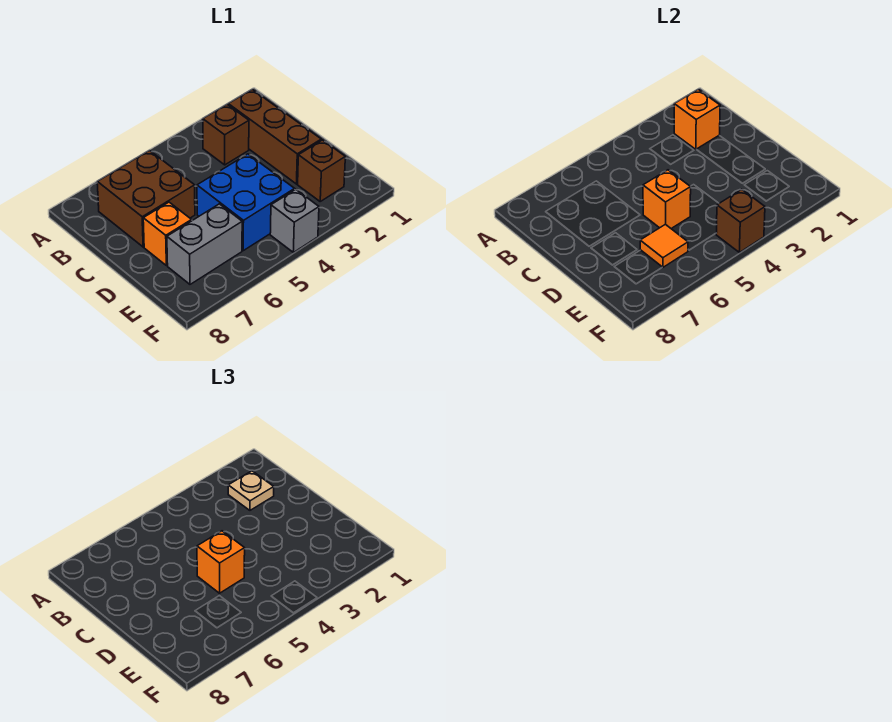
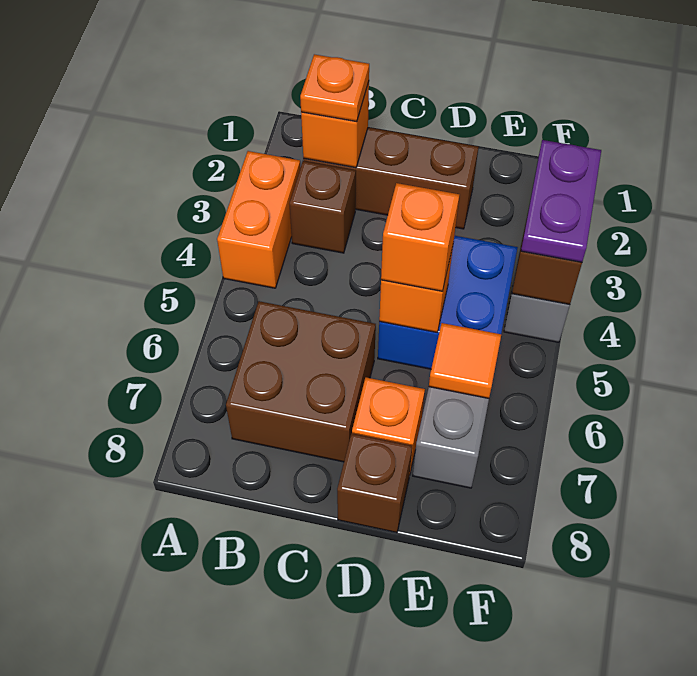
none -> orange 1x2 brick [217,151,301,288]
tan 1x1 plate [228,471,274,510] -> orange 1x1 plate [300,54,369,122]
brown 1x1 brick [298,140,345,201] -> brown 1x1 brick moved to [337,433,412,533]
none -> purple 1x2 plate [521,140,601,262]

